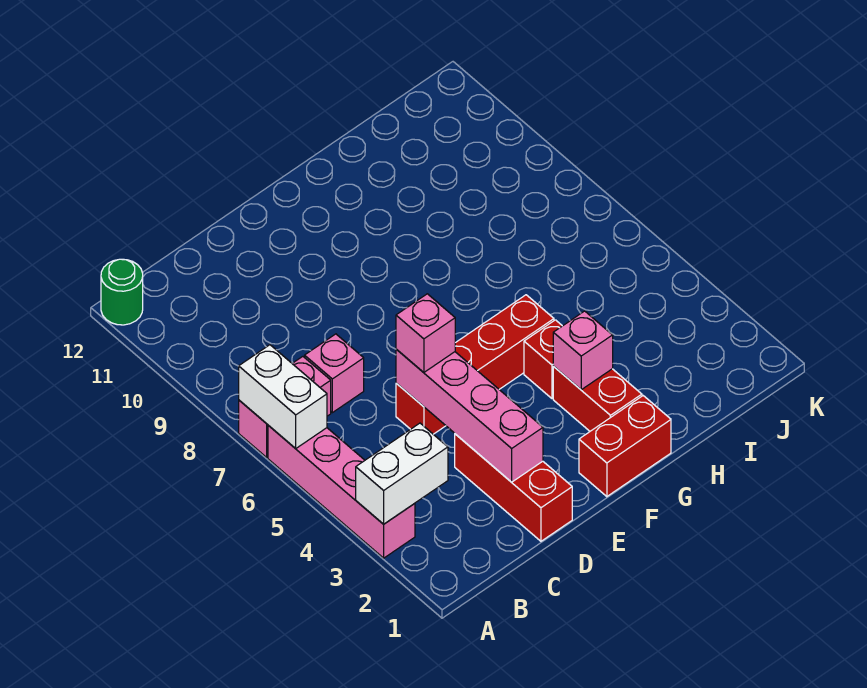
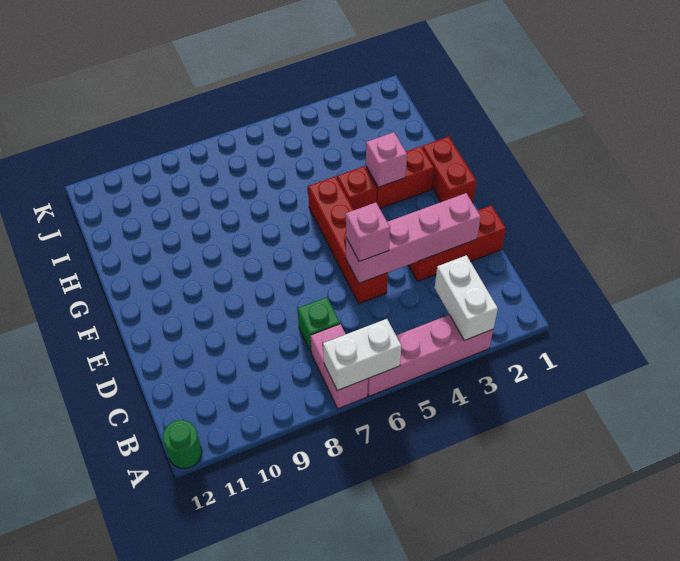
pink 1x1 brick [305,334,364,413] -> green 1x1 brick [297,297,340,353]

